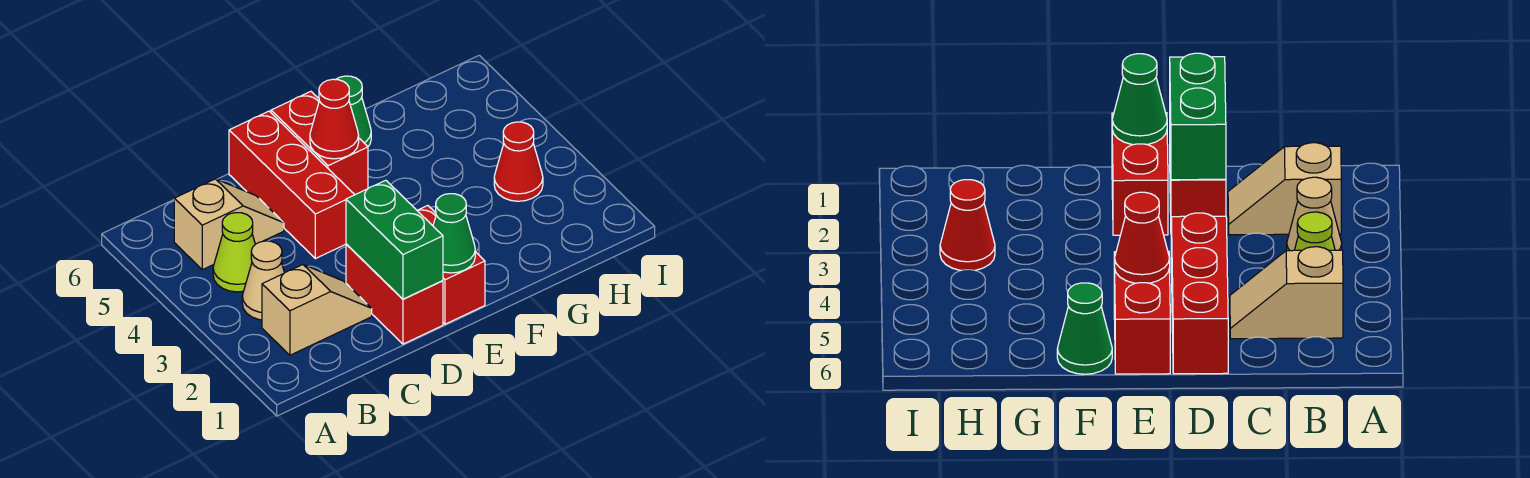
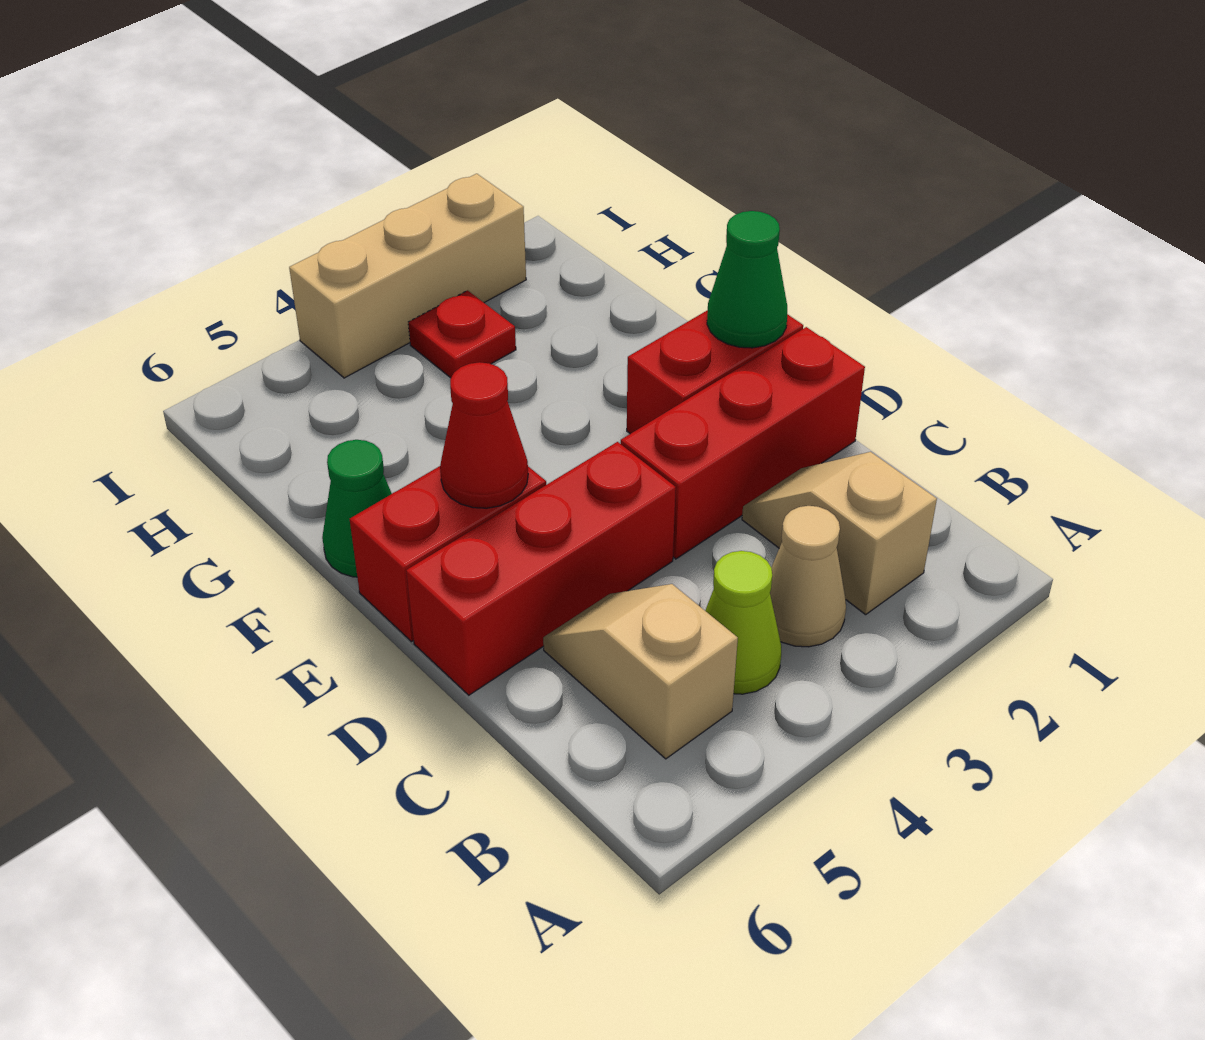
red 1x2 brick [346,244,443,344] -> red 1x3 brick [621,327,865,559]
green 1x2 brick [346,180,443,299] -> none
red 1x1 cone [494,122,543,201] -> red 1x1 plate [408,290,516,378]
none -> tan 1x3 brick [289,174,526,378]

